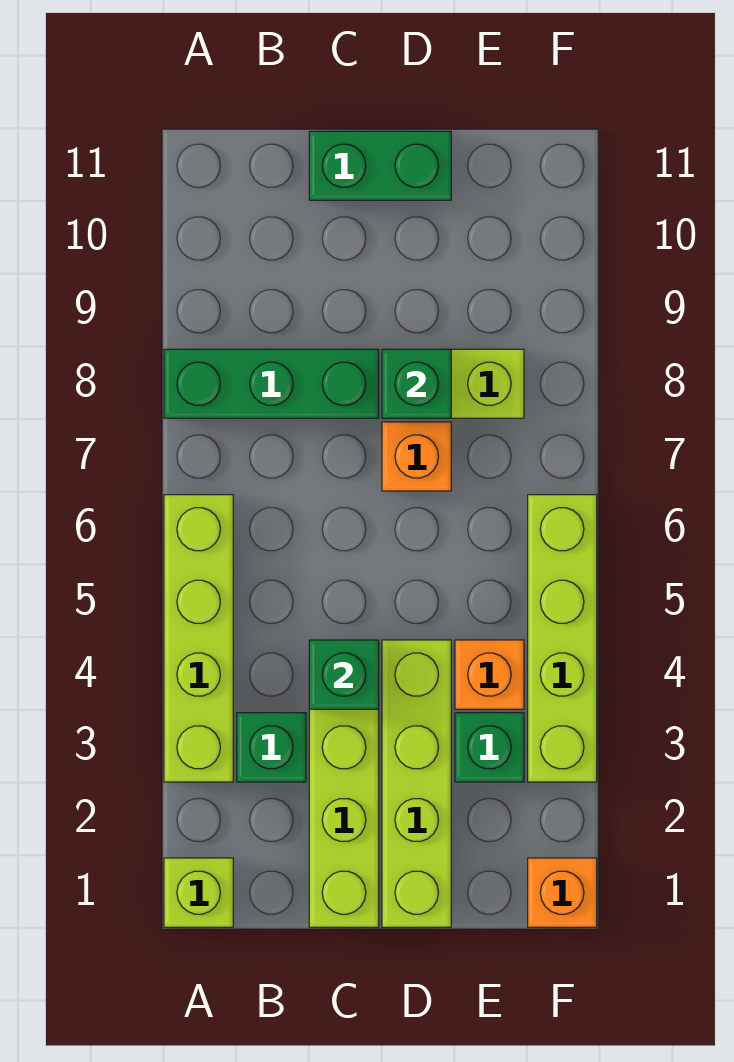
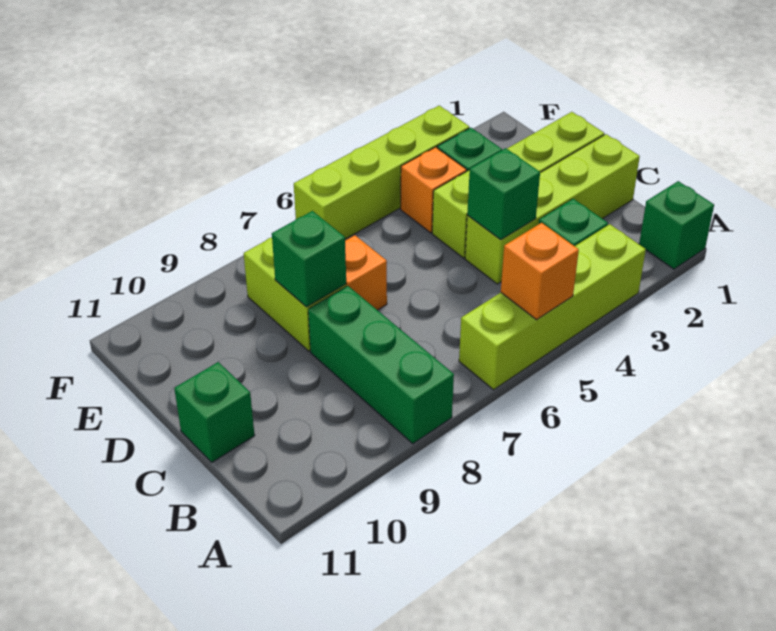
lime 1x1 brick [164,858,233,927] -> green 1x1 brick [639,181,714,269]
green 1x2 brick [309,131,451,200] -> green 1x1 brick [174,362,255,462]
orange 1x1 brick [528,858,597,927] -> orange 1x1 brick moved to [501,223,579,320]

